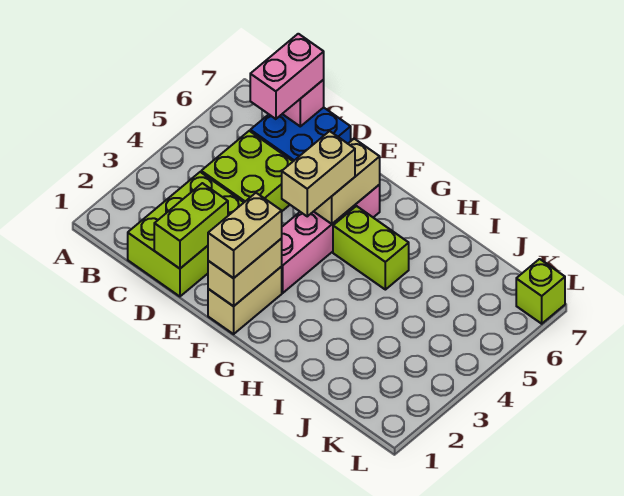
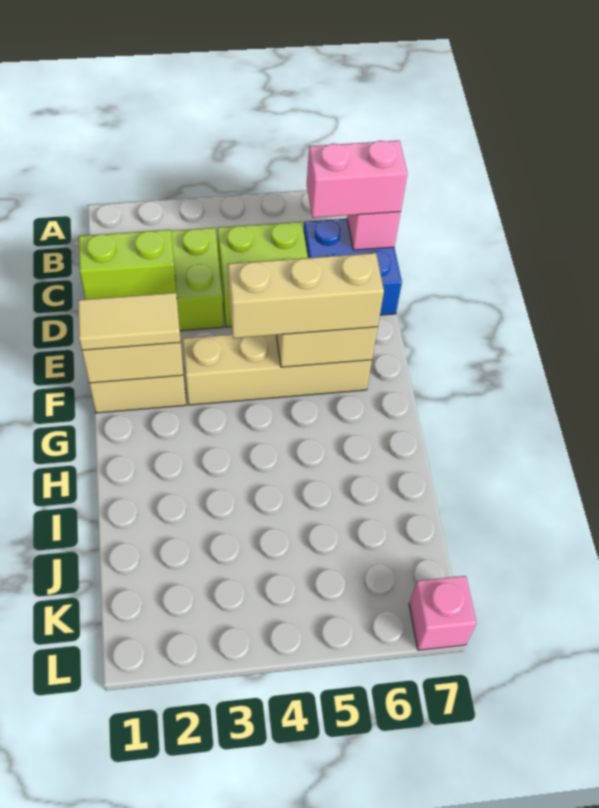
tan 1x2 brick [208,193,282,278] -> tan 1x2 tile [78,293,180,350]
pink 1x4 brick [281,185,380,293] -> tan 1x4 brick [183,334,372,405]
tan 1x2 brick [282,131,355,216] -> tan 1x3 brick [228,253,384,338]
lime 1x2 brick [333,206,409,290] -> none
lime 1x1 brick [516,259,565,324] -> pink 1x1 brick [409,576,477,650]

